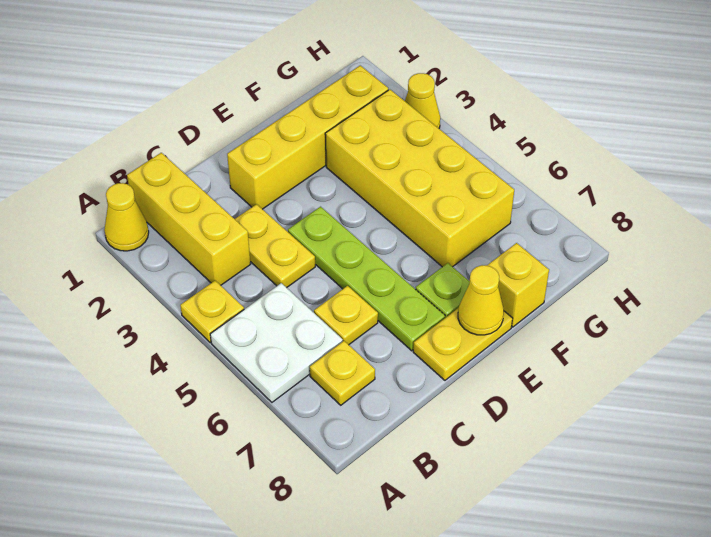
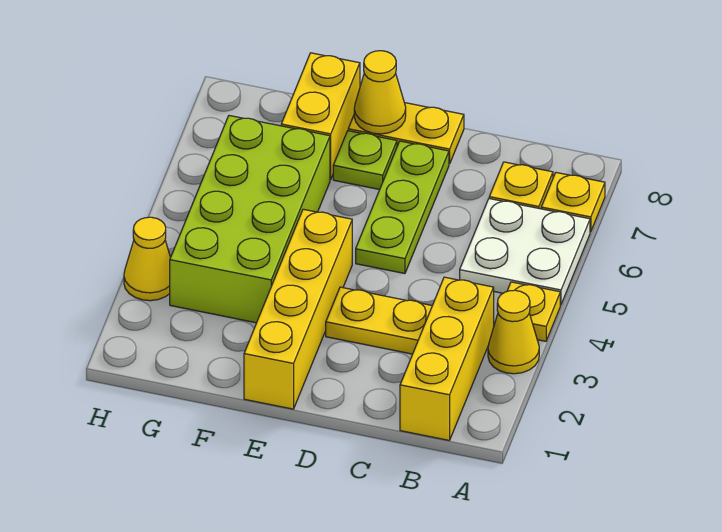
yellow 1x1 cone [104,183,149,251] -> yellow 1x1 cone moved to [488,290,539,374]
yellow 1x2 plate [235,204,315,288] -> yellow 1x2 plate turned to [326,287,432,354]
yellow 1x1 plate [314,286,378,345] -> yellow 1x1 plate moved to [541,173,605,232]
yellow 1x4 brick [227,66,388,209] -> yellow 1x4 brick turned to [244,209,352,409]
lime 1x4 plate [288,207,445,351] -> lime 1x3 plate [356,141,449,274]
yellow 2x4 brick [325,90,514,267] -> lime 2x4 brick [170,116,330,323]
yellow 1x1 brick [487,243,549,327] -> yellow 1x2 brick [281,53,360,180]

